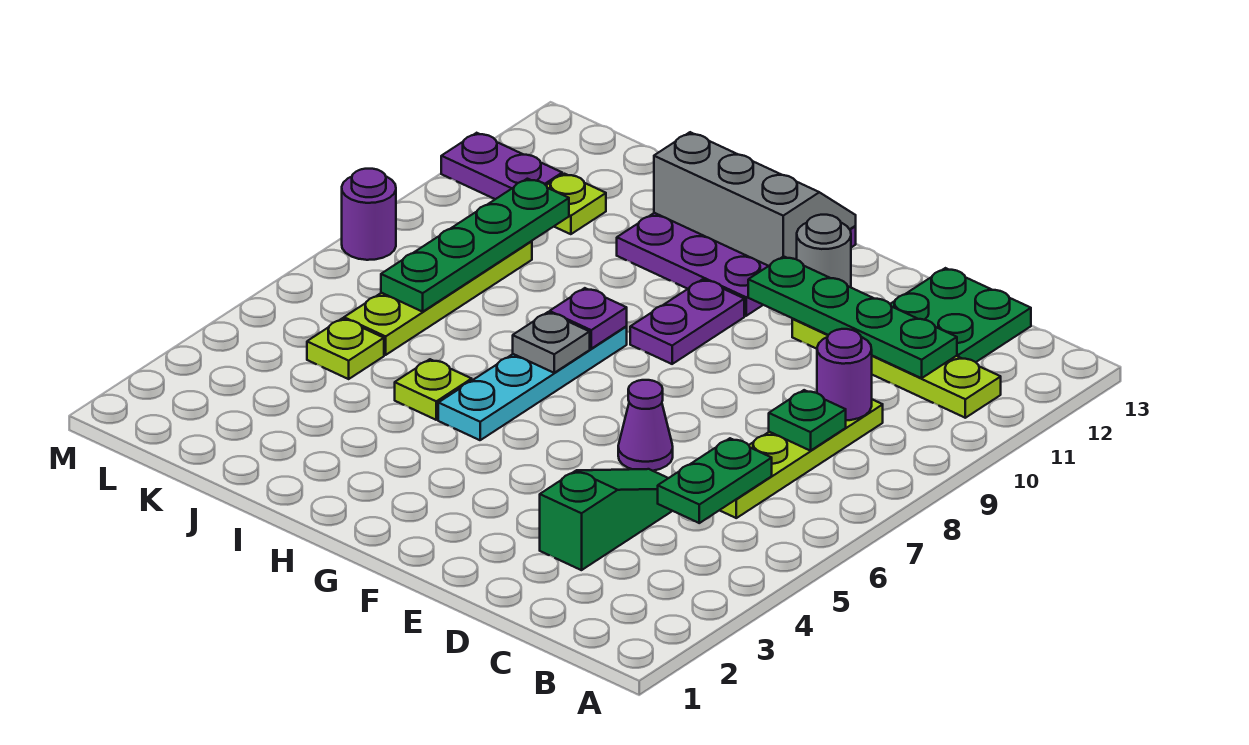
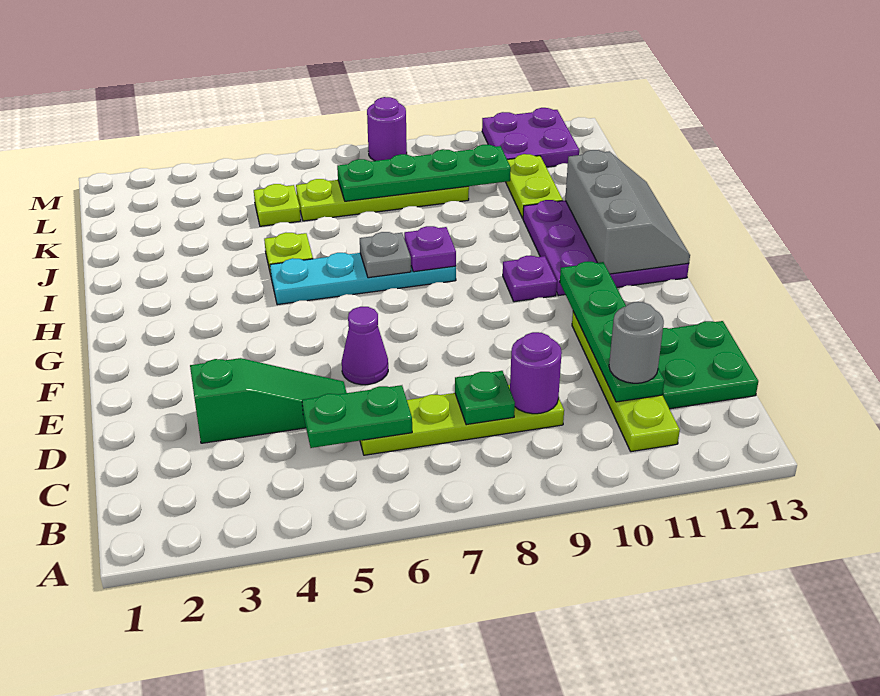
grey 1x1 round brick [797,215,851,287] -> grey 1x1 round brick moved to [609,302,664,383]
purple 1x2 plate [630,279,744,364] -> purple 1x1 plate [503,256,557,302]
lime 1x1 plate [546,174,606,234] -> lime 1x2 plate [506,154,563,218]
purple 1x2 plate [441,133,562,199] -> purple 2x2 plate [482,108,579,167]

